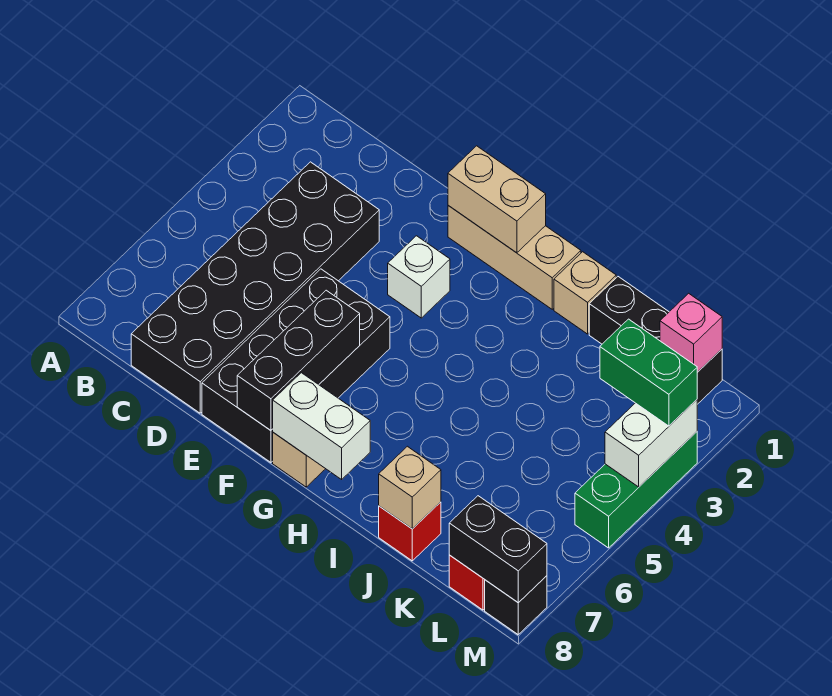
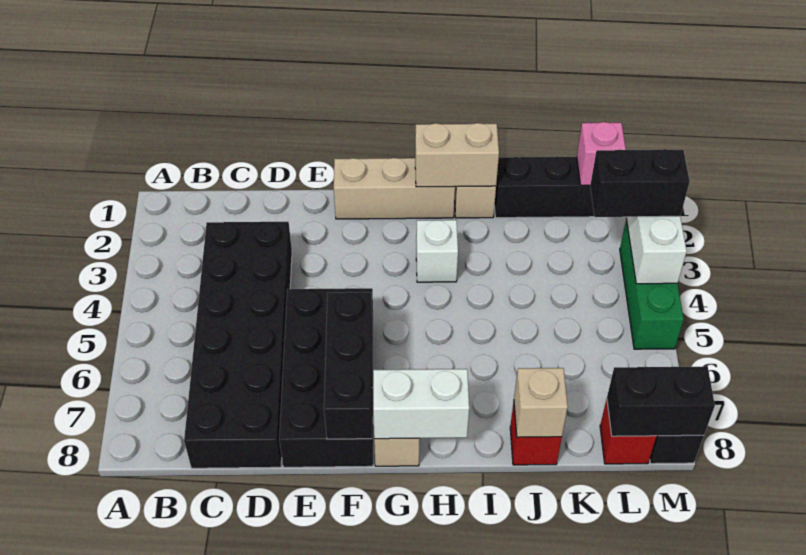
tan 1x2 brick [448,146,546,253] -> tan 1x2 brick moved to [415,123,499,187]
white 1x1 brick [388,236,450,318] -> white 1x1 brick moved to [416,220,458,282]
green 1x2 brick [600,319,697,426] -> black 1x2 brick [590,149,690,217]

